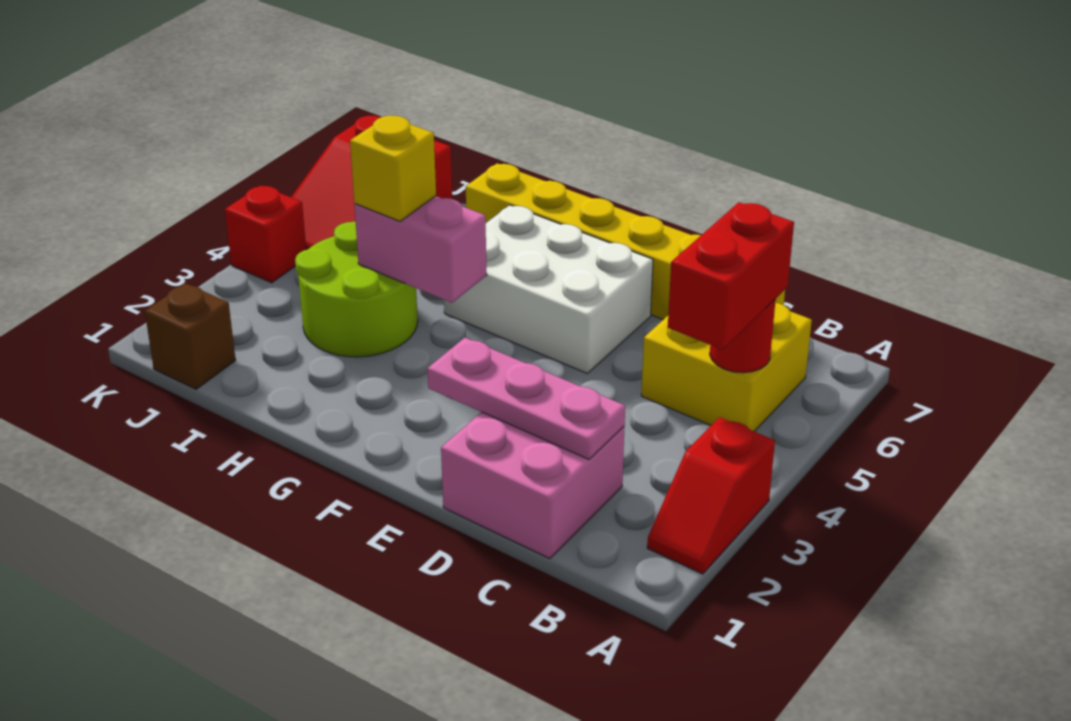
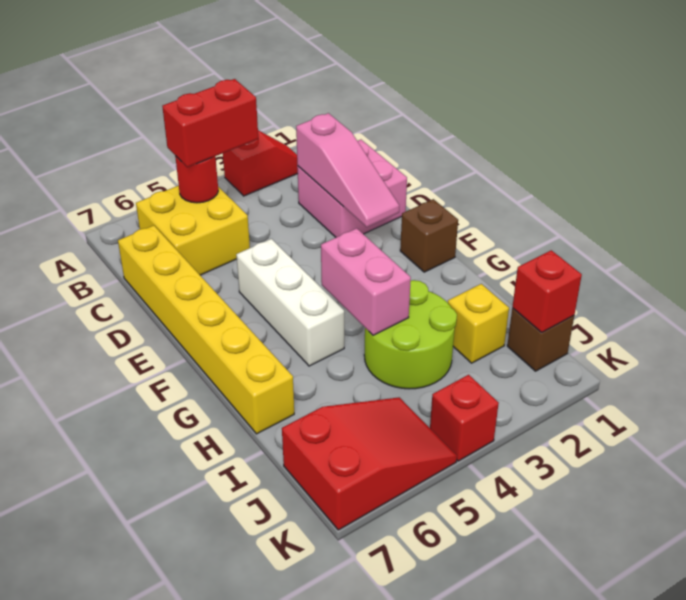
pink 1x3 plate [427,338,625,459] -> pink 1x3 slope [296,113,399,227]
white 2x3 brick [444,205,653,374] -> white 1x3 brick [236,239,344,366]
none -> brown 1x1 brick [400,199,458,272]
yellow 1x1 brick [350,116,436,221] -> yellow 1x1 brick moved to [447,284,509,363]
none -> red 1x1 brick [512,250,582,332]

